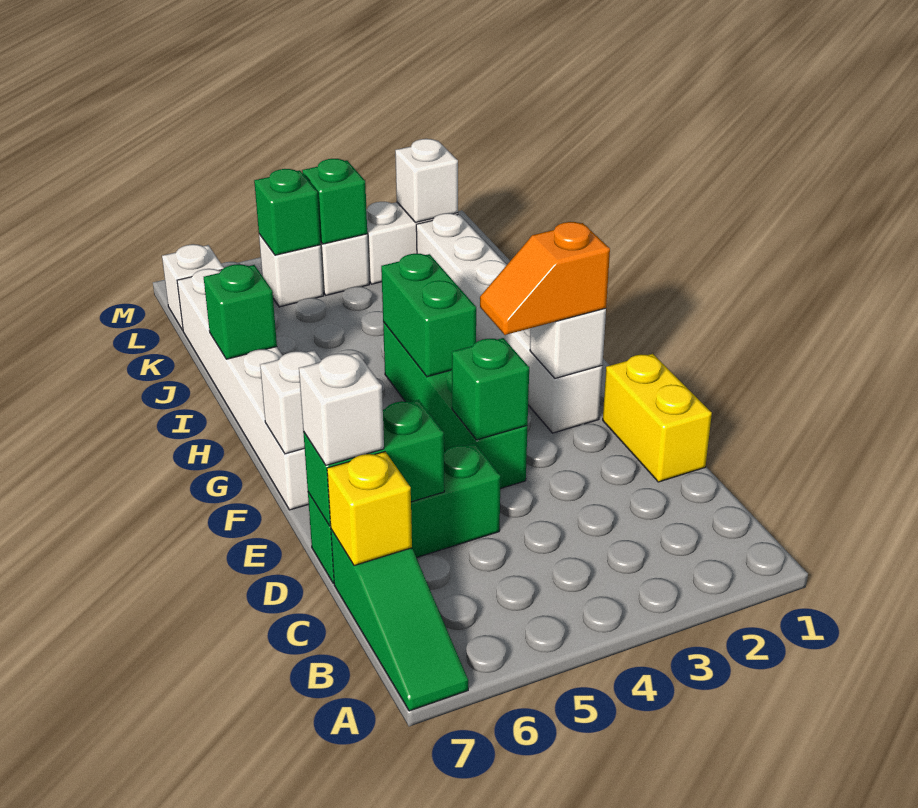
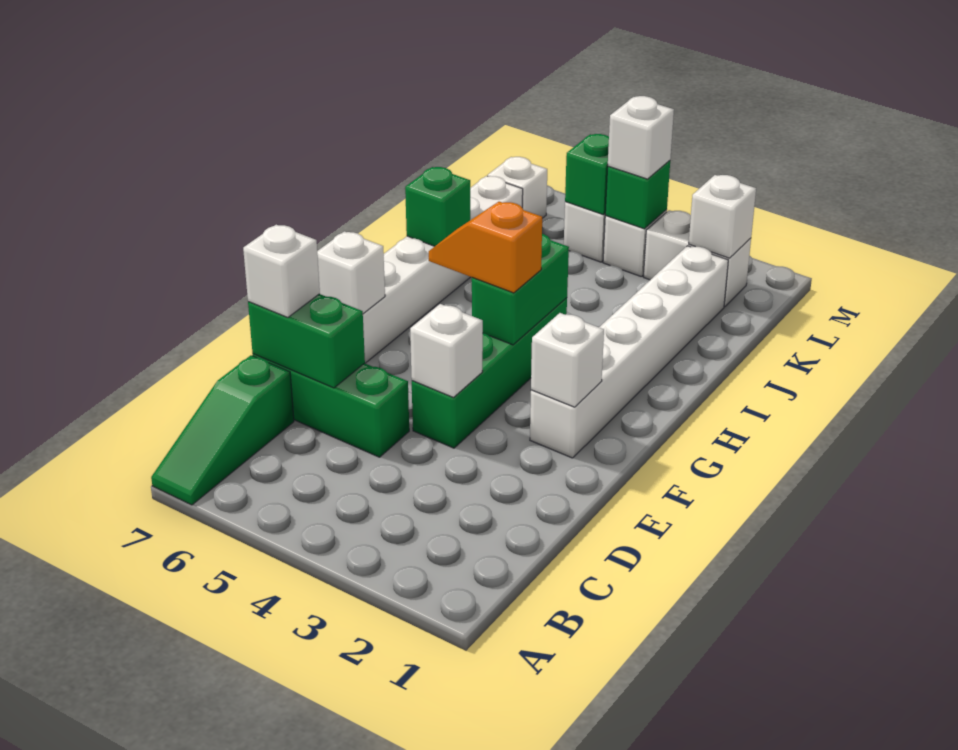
yellow 1x1 brick [327,452,412,566] -> none
yellow 1x2 brick [603,354,712,482] -> none
green 1x1 brick [452,338,529,440] -> white 1x1 brick [410,304,483,397]
orange 1x2 slope [480,222,610,335] -> orange 1x2 slope moved to [429,202,542,293]
none -> white 1x1 brick [608,96,674,179]

